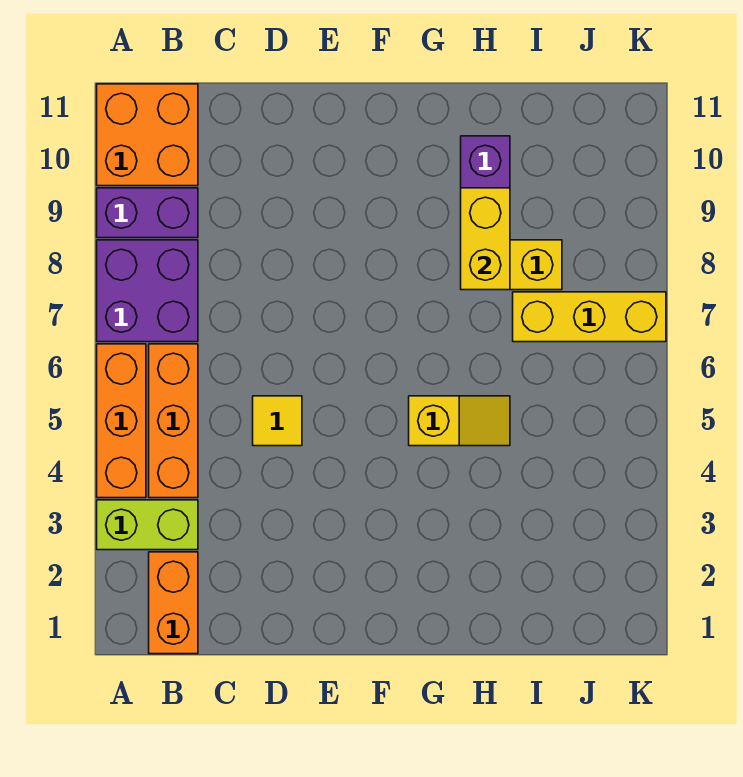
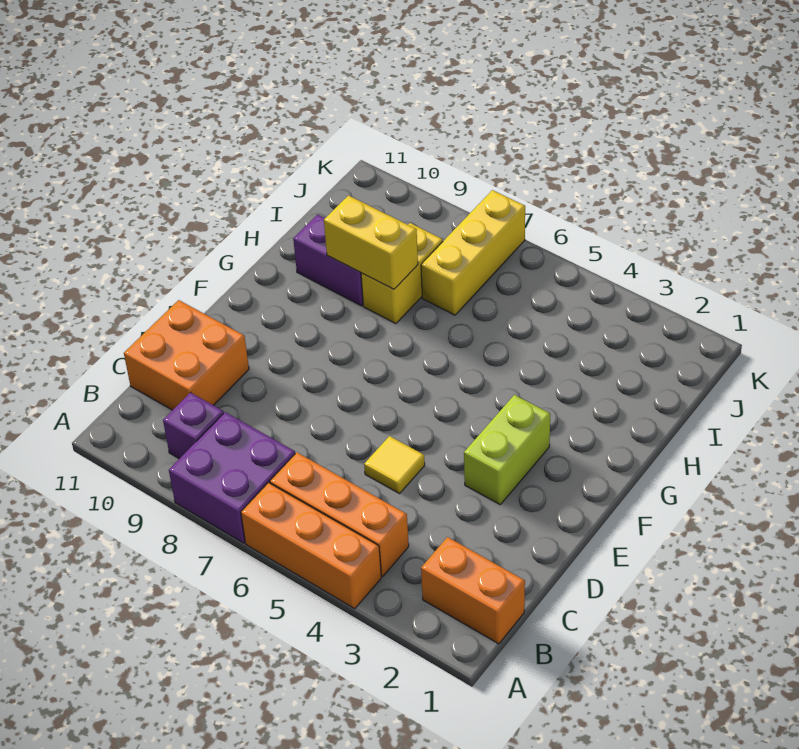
lime 1x2 brick [97,500,198,550] -> lime 1x2 brick moved to [464,395,550,504]
purple 1x2 brick [97,188,198,238] -> purple 1x1 brick [163,392,224,459]
orange 2x2 brick [97,84,198,186] -> orange 2x2 brick moved to [124,300,249,410]
yellow 1x2 slope [409,396,510,446] -> none

